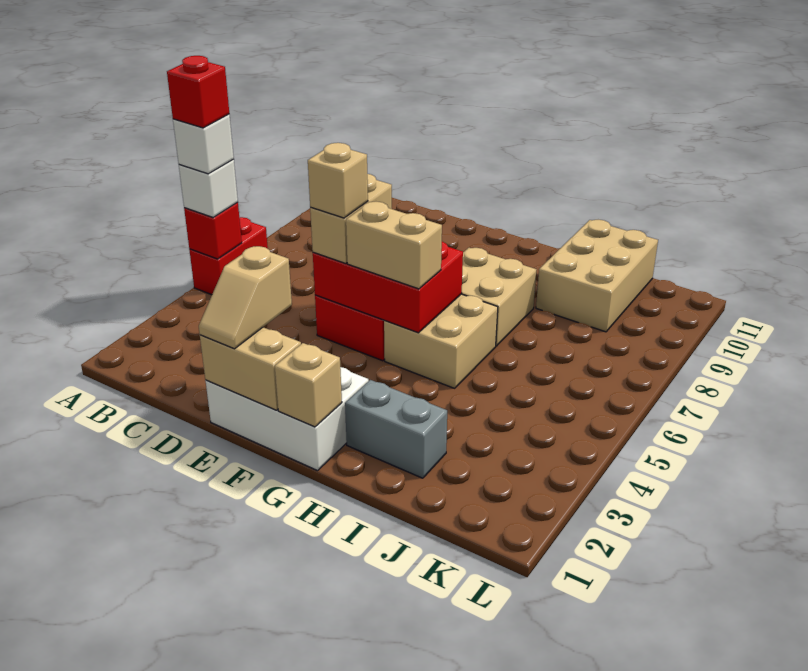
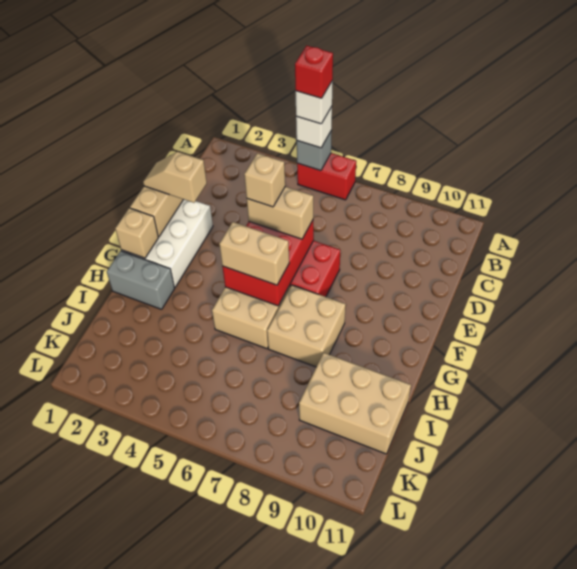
red 1x1 brick [184,202,242,259] -> grey 1x1 brick [297,130,332,171]
tan 1x2 brick [346,202,442,289] -> tan 1x2 brick turned to [219,222,289,285]
grey 1x2 brick [345,380,447,478] -> grey 1x2 brick turned to [107,251,175,309]

